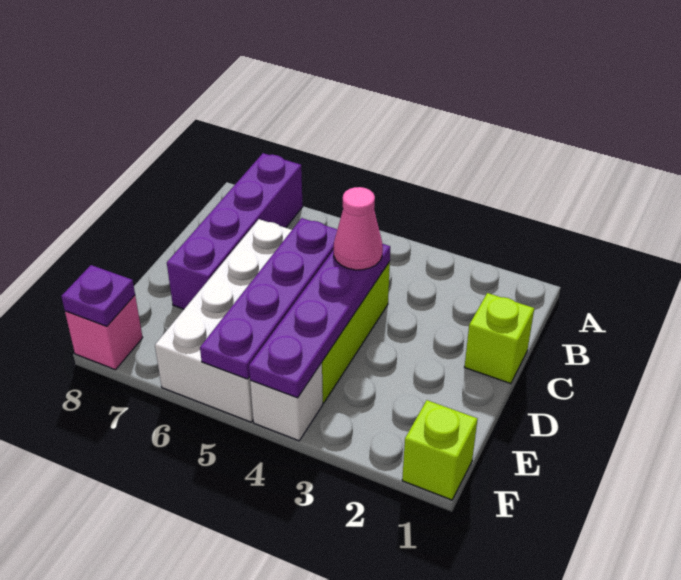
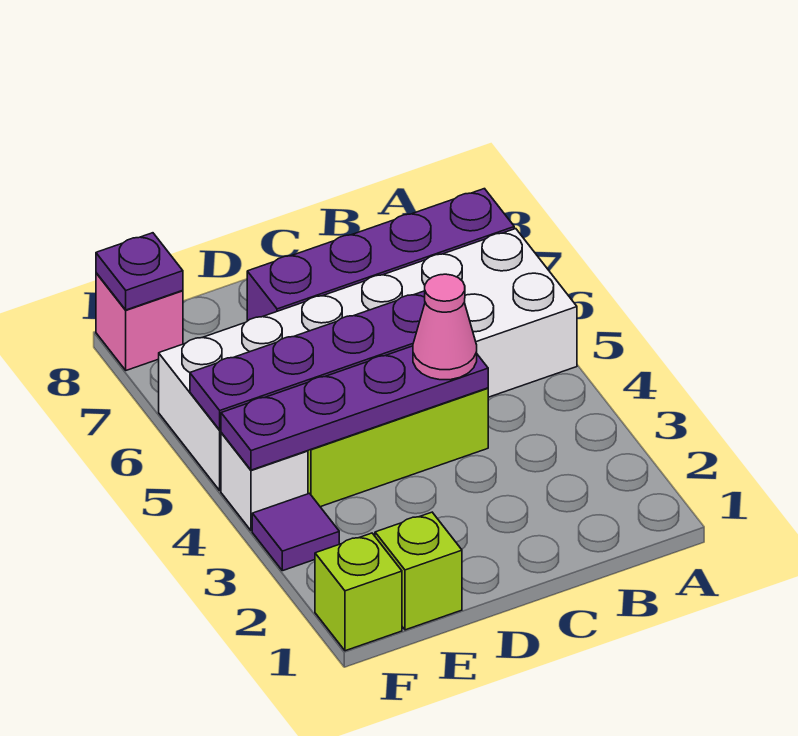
lime 1x1 brick [465,293,534,384] -> lime 1x1 brick moved to [375,512,462,630]
white 2x4 brick [155,219,292,422] -> white 2x6 brick [159,229,577,491]
none -> purple 1x1 tile [252,493,339,571]

